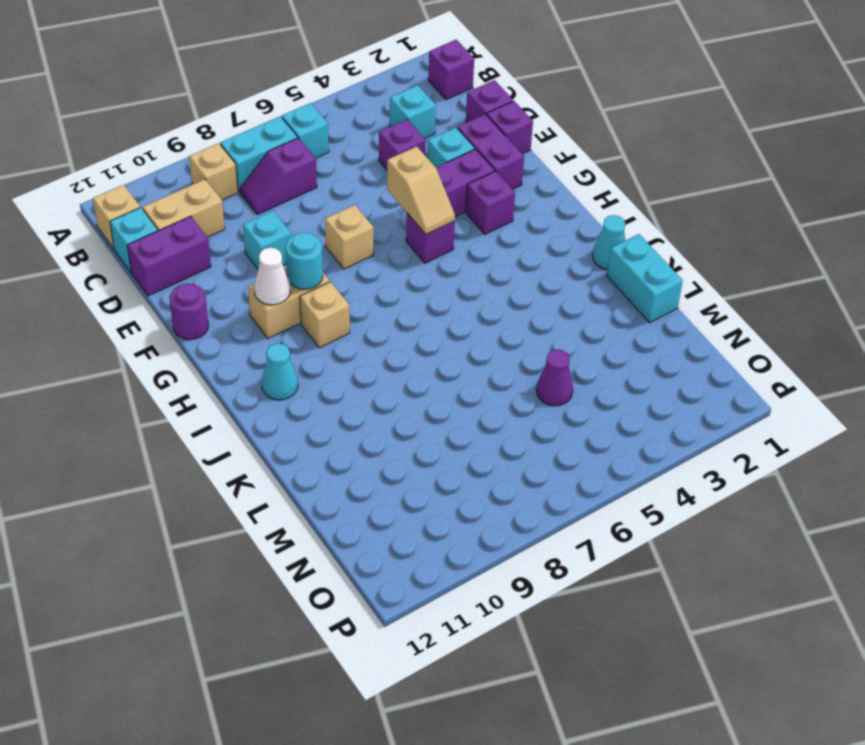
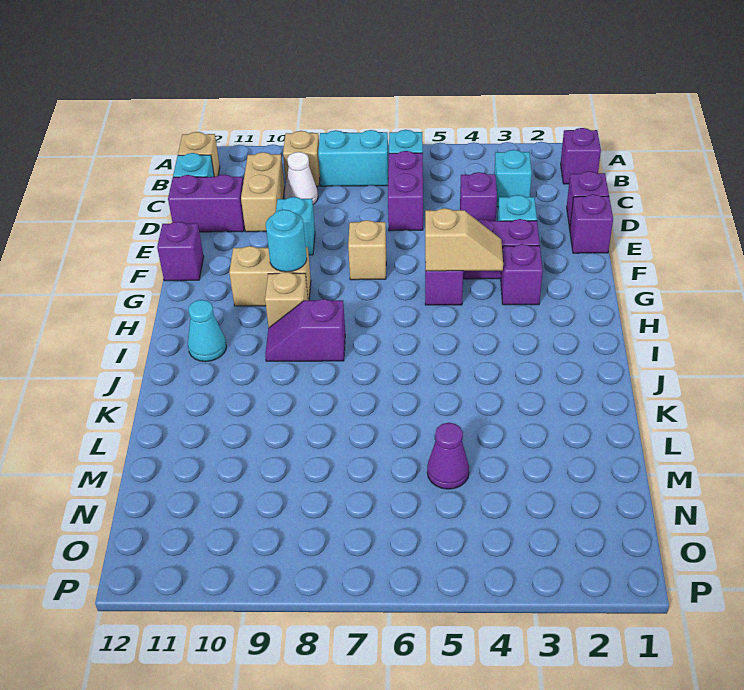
purple 1x2 slope [240,138,317,215] -> purple 1x2 slope moved to [265,299,345,361]
tan 1x2 brick [143,179,225,237] -> tan 1x2 brick turned to [241,152,285,232]
purple 1x2 brick [457,114,524,189] -> purple 1x2 brick moved to [388,151,423,231]
tan 1x2 slope [387,146,455,234] -> tan 1x2 slope turned to [425,208,503,271]
purple 1x1 round brick [170,284,208,340] -> purple 1x1 brick [157,222,204,281]
white 1x1 cone [254,248,290,305] -> white 1x1 cone moved to [284,152,318,204]
cyan 1x1 cone [593,215,625,270] -> none
cyan 1x2 brick [607,234,683,323] -> none

